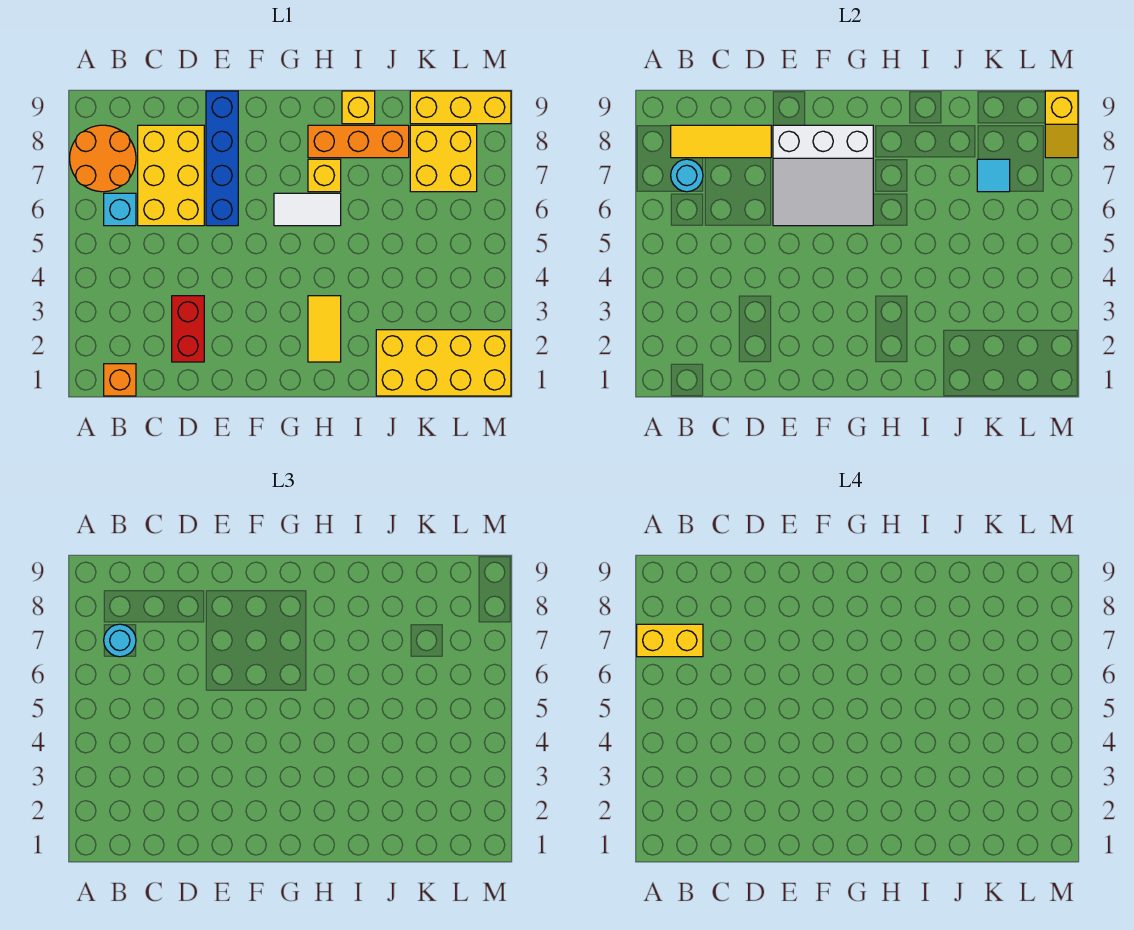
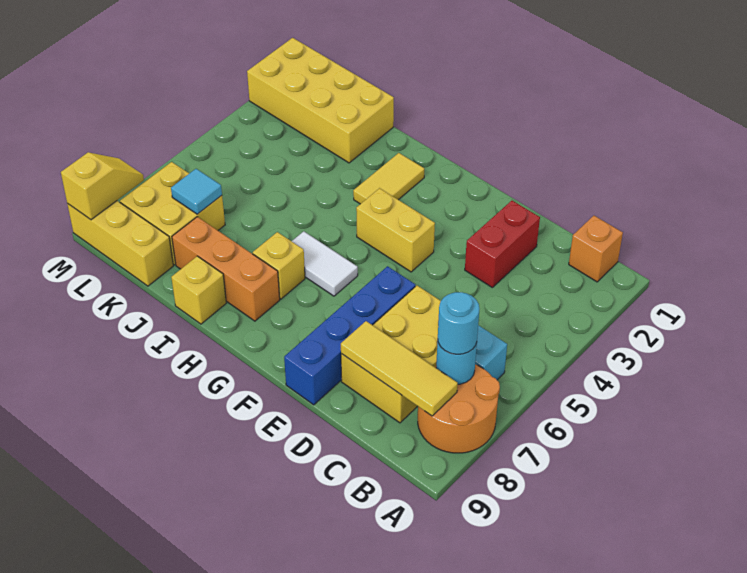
yellow 1x2 brick [637,624,703,657] -> yellow 1x2 brick moved to [356,188,435,272]
white 3x3 slope [773,125,873,226] -> none

